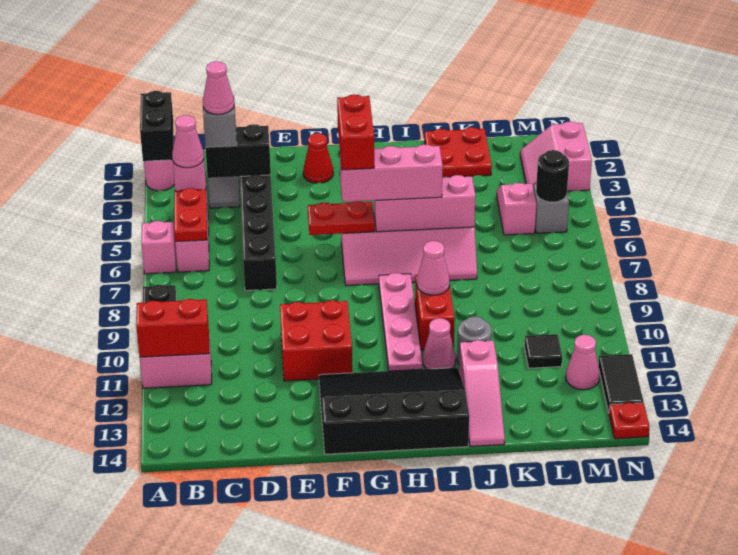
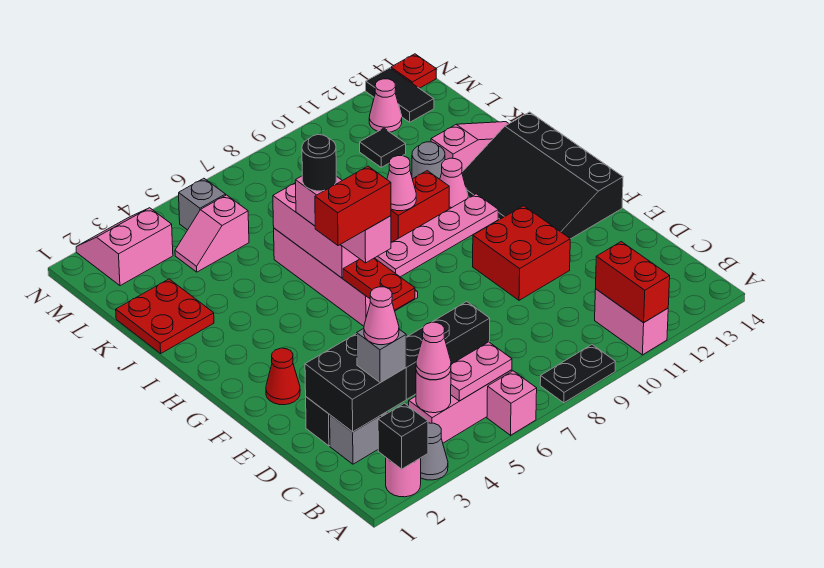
black 1x2 brick [140,91,173,161] -> black 1x1 brick [378,403,428,469]
none -> grey 1x1 cone [421,423,448,480]
red 1x2 plate [174,188,207,242] -> pink 1x2 plate [451,342,512,401]
black 1x2 brick [205,124,271,178] -> black 2x2 brick [305,334,406,432]
pink 2x2 slope [520,122,592,191] -> pink 2x2 slope turned to [76,208,173,286]
black 1x1 round brick [536,150,569,202] -> black 1x1 round brick moved to [302,135,336,191]
black 1x2 tile [598,354,643,412] -> black 1x2 tile turned to [366,68,434,122]

